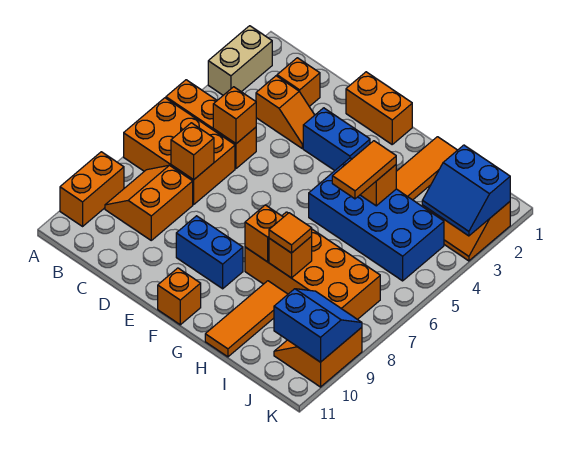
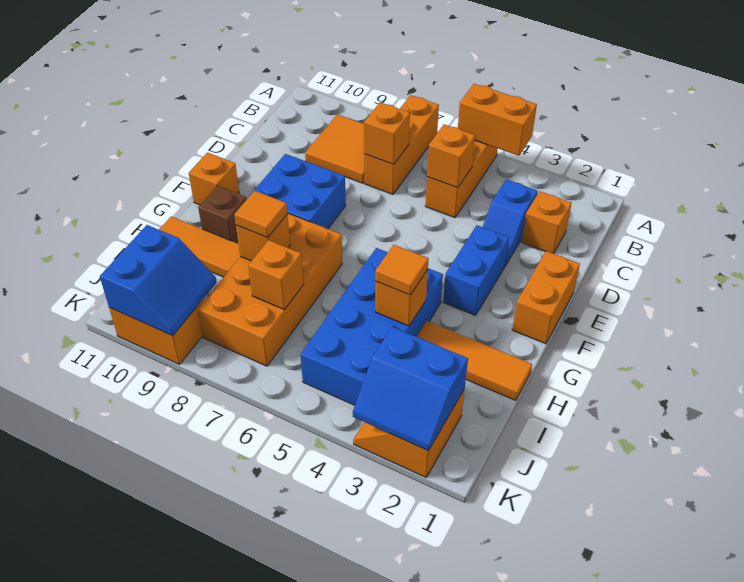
tan 1x2 brick [208,26,272,95] -> none
orange 2x3 brick [124,98,235,204] -> orange 1x3 brick [364,95,439,194]
orange 1x2 brick [60,152,124,226] -> orange 1x2 brick moved to [458,84,537,156]
orange 2x2 slope [105,165,193,240] -> orange 2x2 tile [305,114,364,183]
orange 1x2 slope [256,76,314,148] -> blue 1x2 slope [483,179,538,265]
blue 1x2 brick [176,216,243,289] -> blue 2x2 brick [250,154,346,229]
orange 1x1 brick [245,205,283,262] -> orange 1x1 brick moved to [248,240,304,310]
none -> brown 1x1 brick [198,186,247,243]
orange 1x2 tile [332,141,396,199] -> orange 1x1 tile [375,245,428,295]
blue 2x2 slope [422,145,510,236] -> blue 2x2 slope turned to [353,327,468,451]

